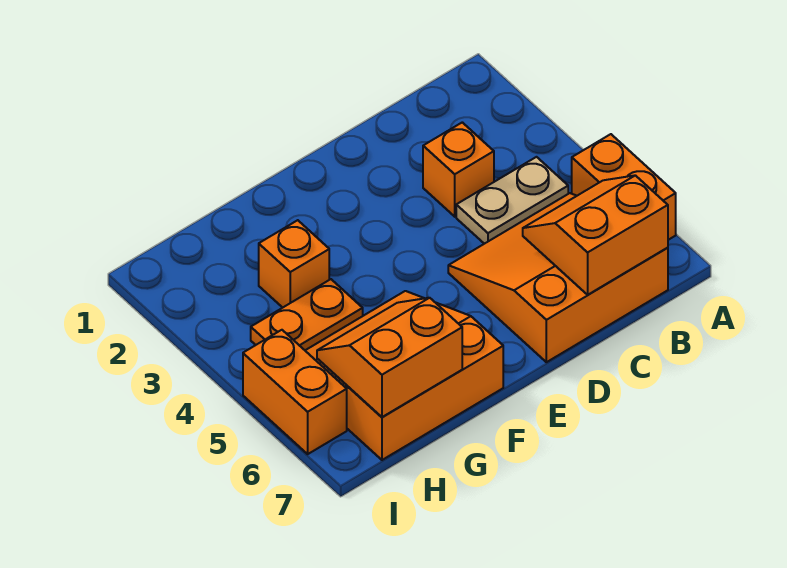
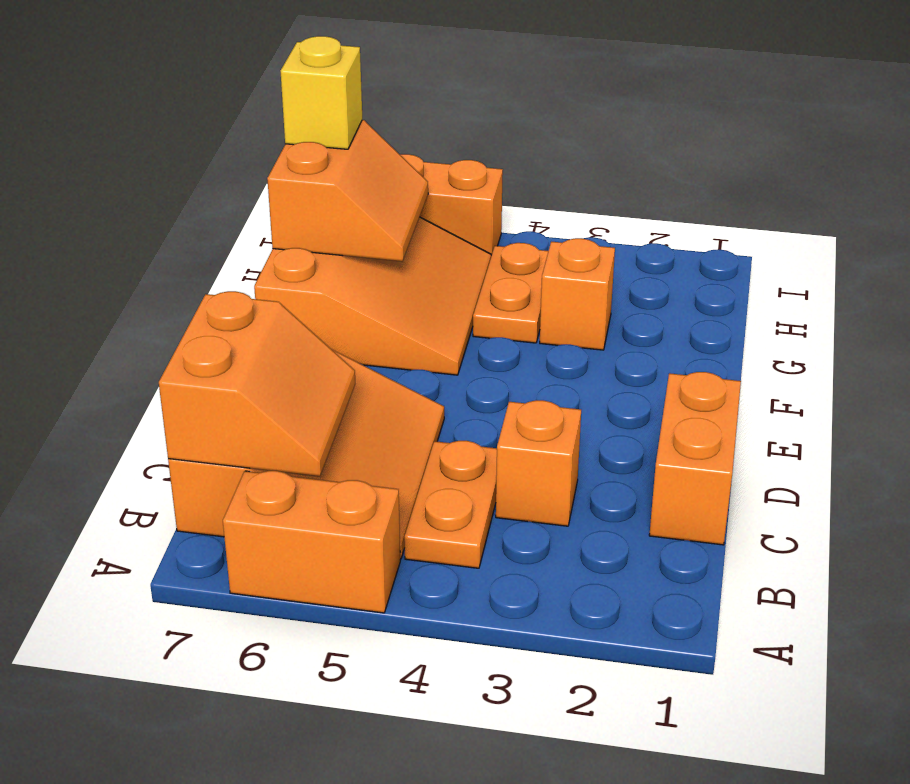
tan 1x2 plate [456,157,568,244] -> orange 1x2 plate [404,441,497,568]
none -> orange 1x2 brick [649,372,741,545]
none -> yellow 1x1 brick [281,36,362,149]

